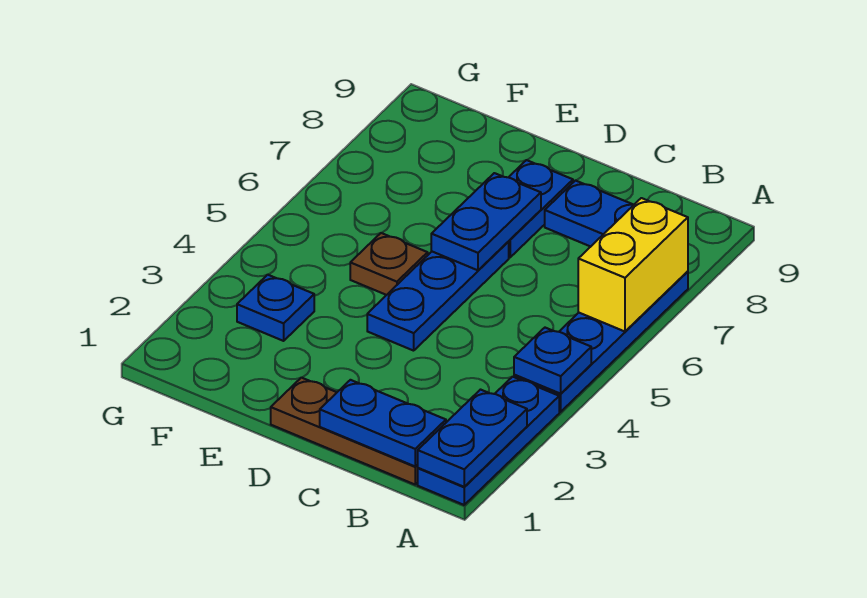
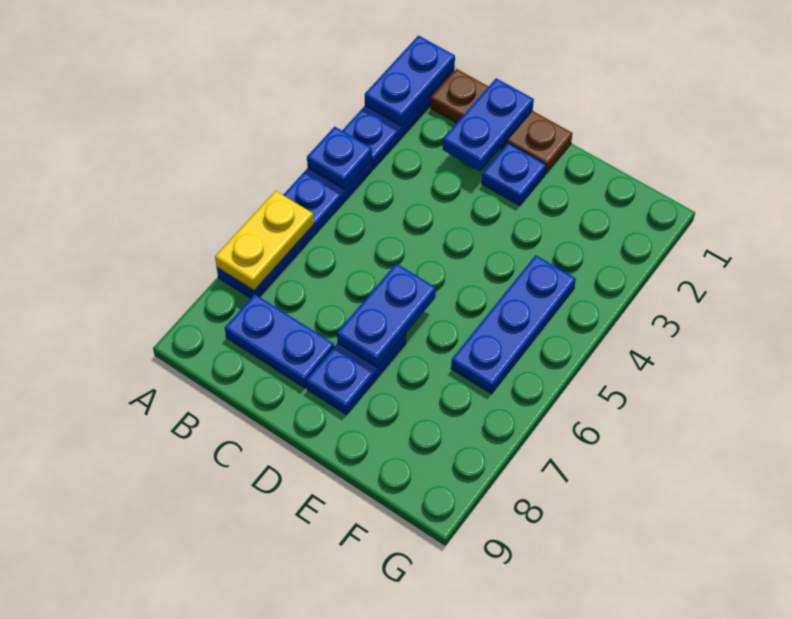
yellow 1x2 brick [578,198,688,331] -> yellow 1x2 plate [215,191,314,290]
blue 1x2 plate [320,380,446,467] -> blue 1x2 plate turned to [443,78,534,171]
blue 1x3 plate [367,242,509,351] -> blue 1x3 plate moved to [451,255,576,394]
brown 1x1 plate [350,233,428,295] -> none
blue 1x1 plate [237,275,314,341] -> blue 1x1 plate moved to [482,143,546,206]

